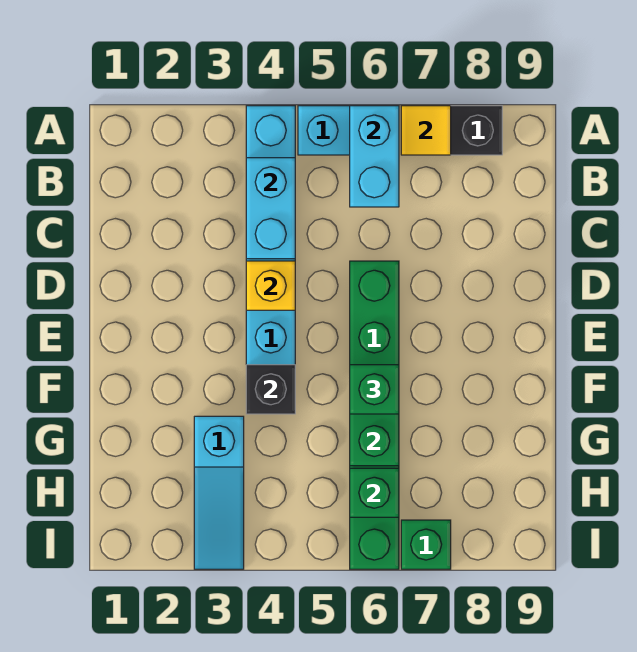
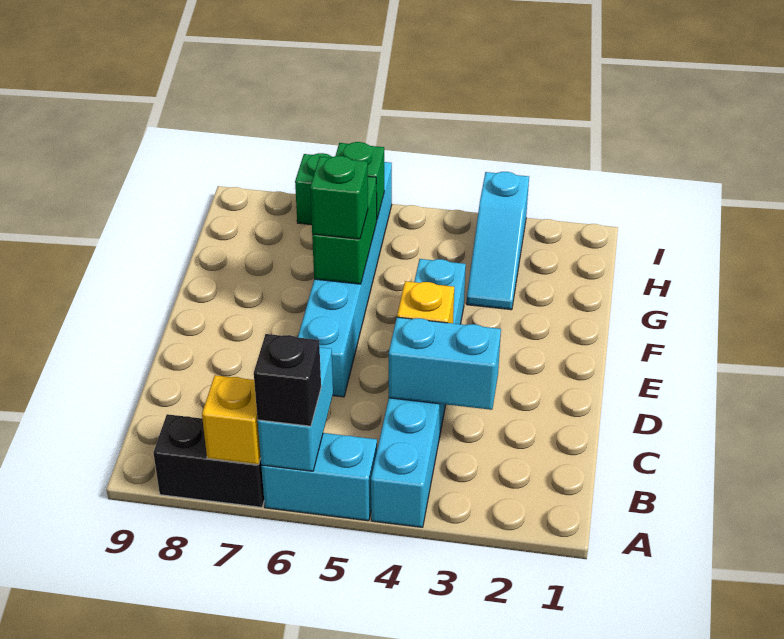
yellow 1x1 tile [401,106,451,155] -> yellow 1x1 brick [202,375,261,465]
cyan 1x2 brick [246,158,295,259] -> cyan 1x2 brick turned to [389,317,501,410]
green 1x6 brick [350,261,399,569] -> cyan 1x6 brick [298,162,392,397]
black 1x1 brick [246,365,295,414] -> black 1x1 brick moved to [254,334,321,426]
cyan 1x3 slope [194,416,244,569] -> cyan 1x3 slope turned to [467,172,529,310]

